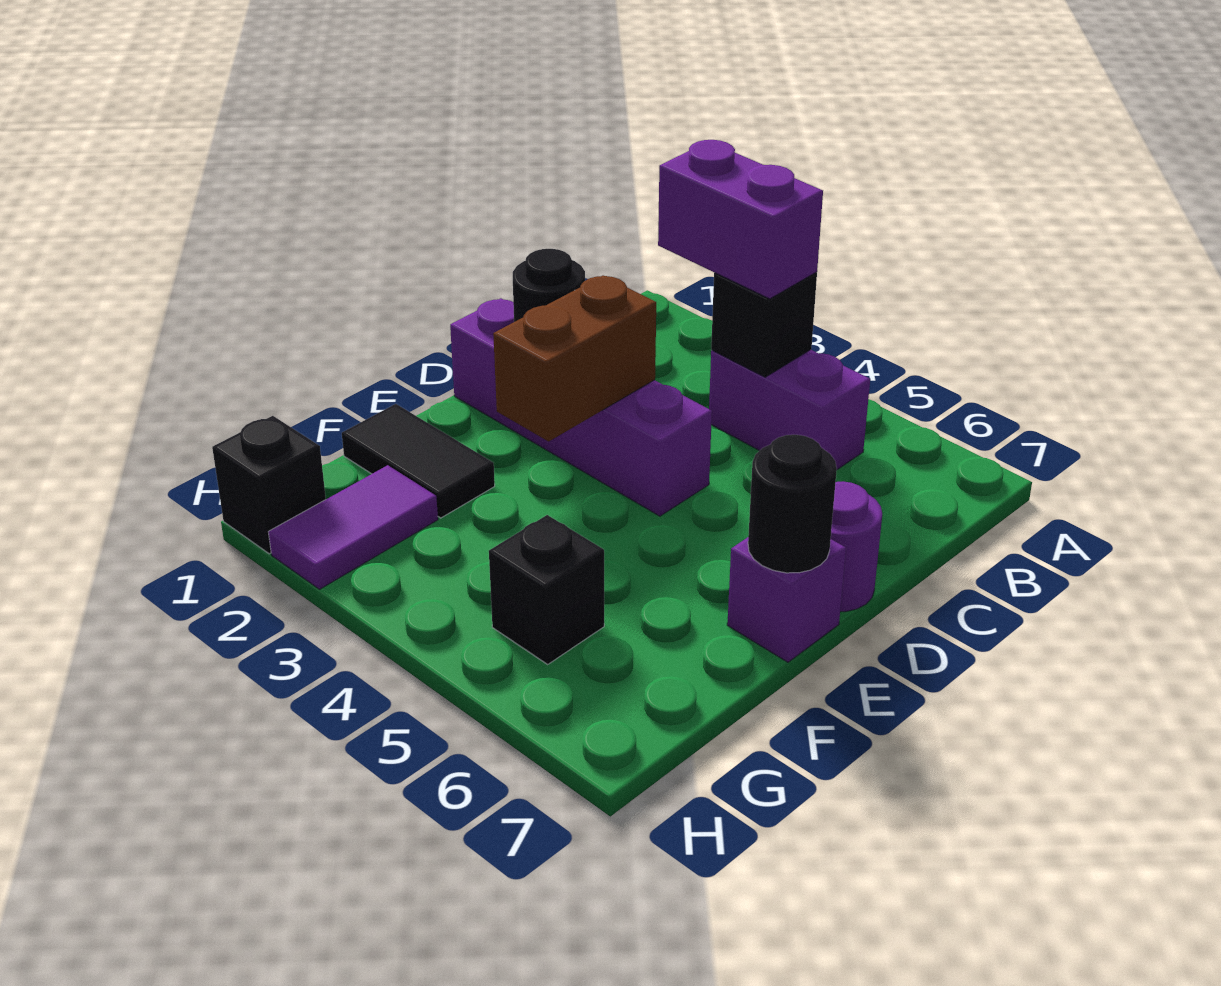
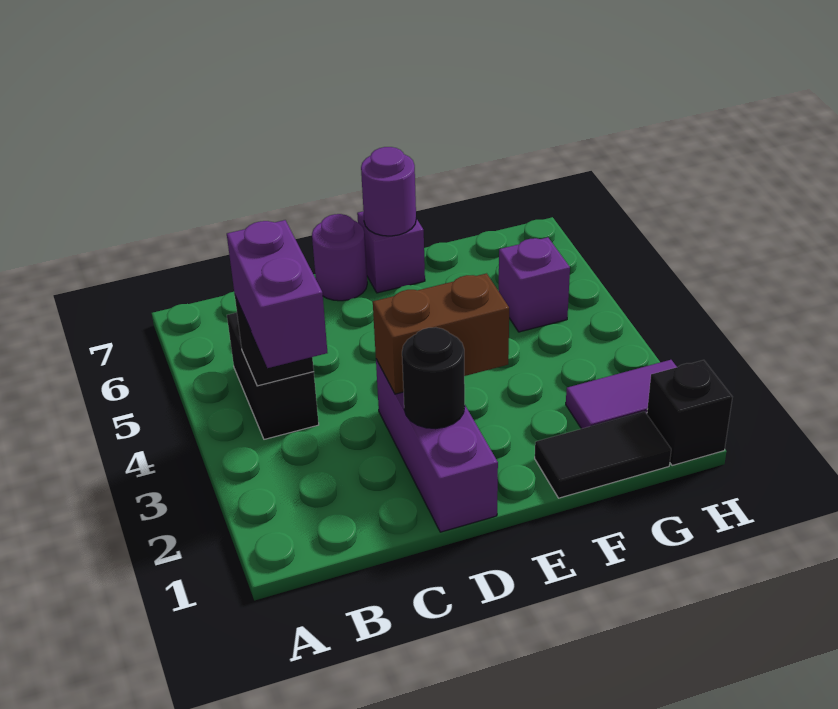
purple 1x2 brick [709,350,870,469] -> black 1x2 brick [227,313,319,439]
purple 1x4 brick [450,298,712,516] -> purple 1x3 brick [376,359,498,532]
black 1x1 round brick [748,435,837,573] -> purple 1x1 round brick [361,147,416,236]
black 1x2 tile [342,404,495,518] -> black 1x2 tile turned to [535,412,671,498]
black 1x1 brick [489,515,604,664] -> purple 1x1 brick [499,237,570,332]

